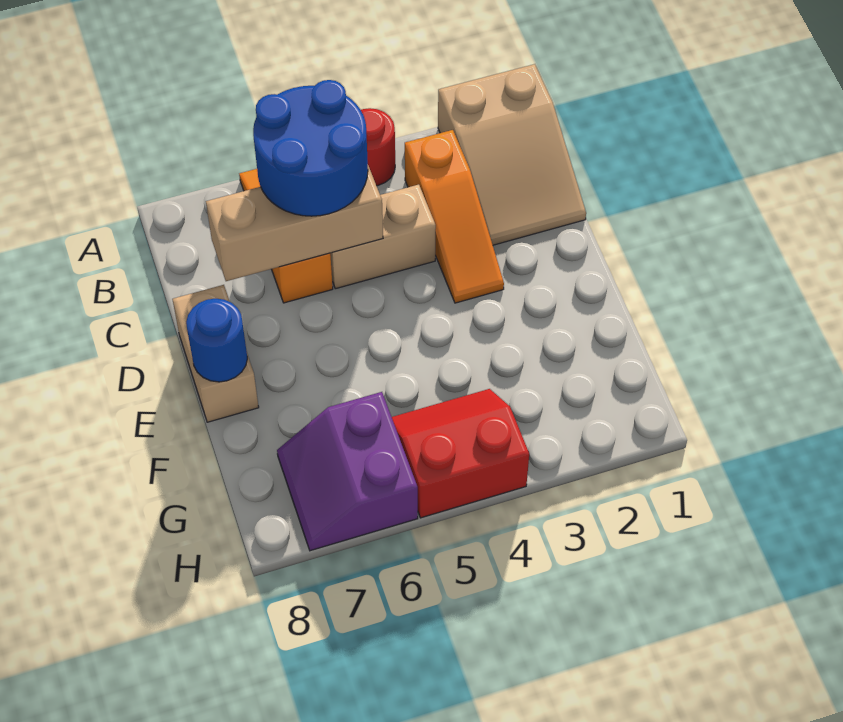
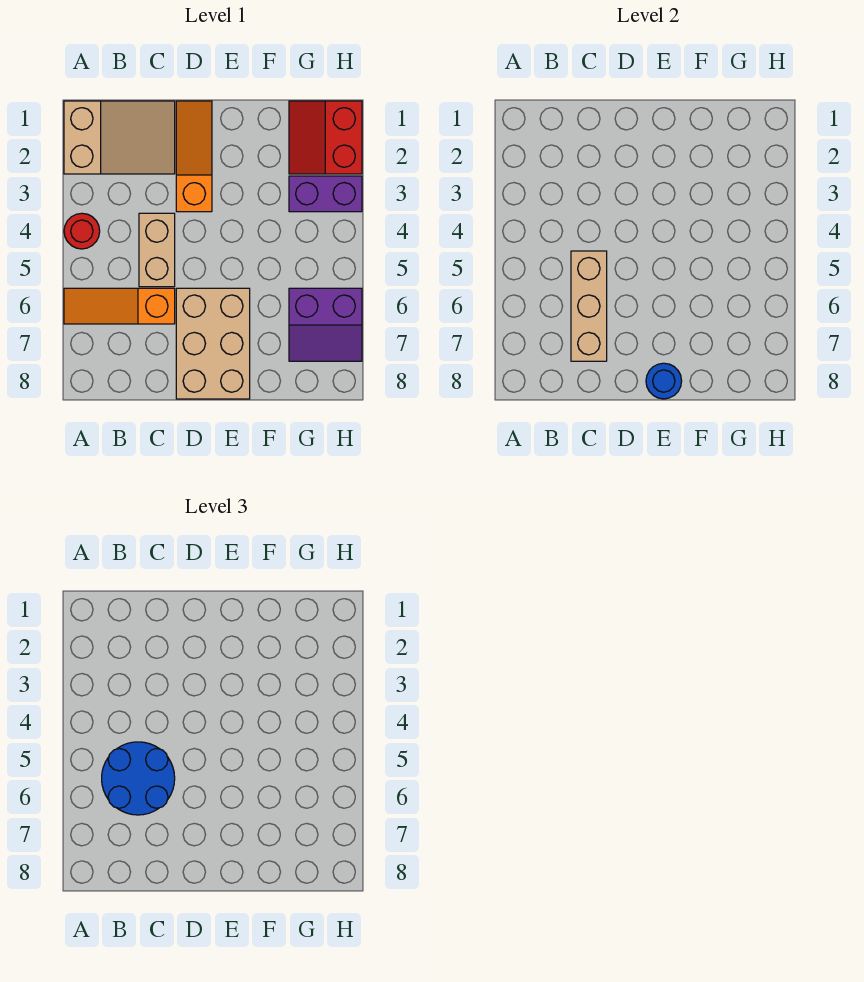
orange 1x3 slope [405,130,504,303] -> orange 1x3 slope turned to [176,101,212,212]
tan 1x2 brick [172,285,259,422] -> tan 2x3 brick [176,288,250,399]
none -> purple 1x2 brick [289,176,362,212]
red 2x2 slope [392,389,529,518] -> red 2x2 slope moved to [289,101,362,174]

